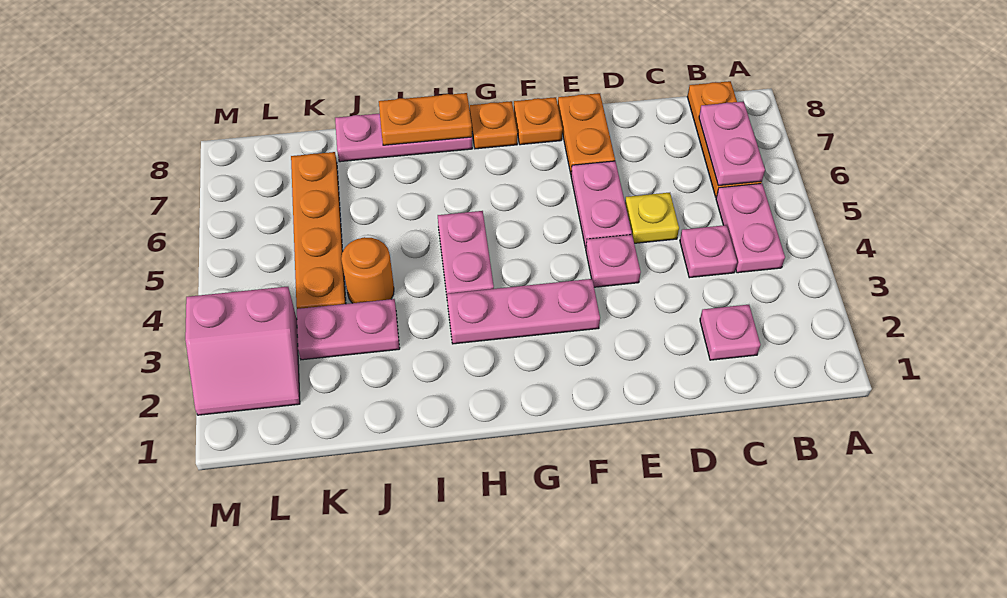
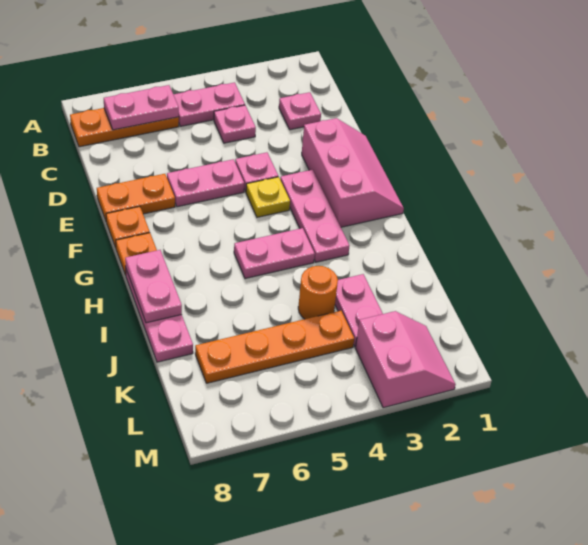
yellow 1x1 plate [625,193,679,243] -> yellow 1x1 plate moved to [246,177,290,217]
none -> pink 2x3 slope [302,118,404,227]
orange 1x2 plate [379,93,472,145] -> pink 1x2 plate [125,250,182,323]

